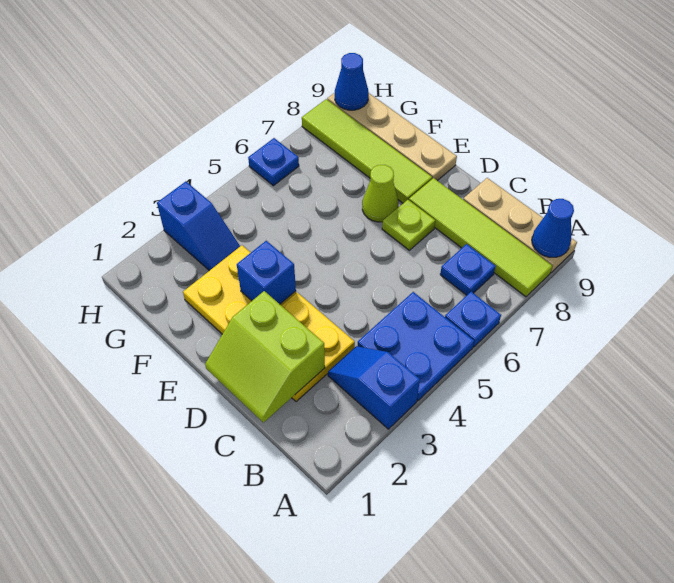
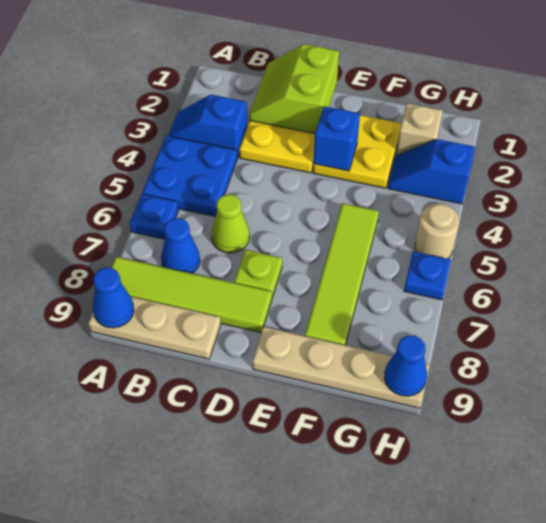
blue 1x2 slope [328,346,420,429] -> blue 1x2 slope turned to [168,95,247,158]
blue 1x1 plate [440,244,496,295] -> blue 1x1 cone [161,218,200,273]
lime 2x2 slope [205,291,325,423] -> lime 2x2 slope turned to [249,44,339,134]
lime 1x1 cone [362,165,398,222] -> lime 1x1 cone moved to [211,195,250,253]
lime 1x4 tile [302,99,432,203] -> lime 1x4 tile turned to [305,203,379,345]
none -> tan 1x1 brick [396,103,443,156]
none -> tan 1x1 round brick [415,204,459,259]

